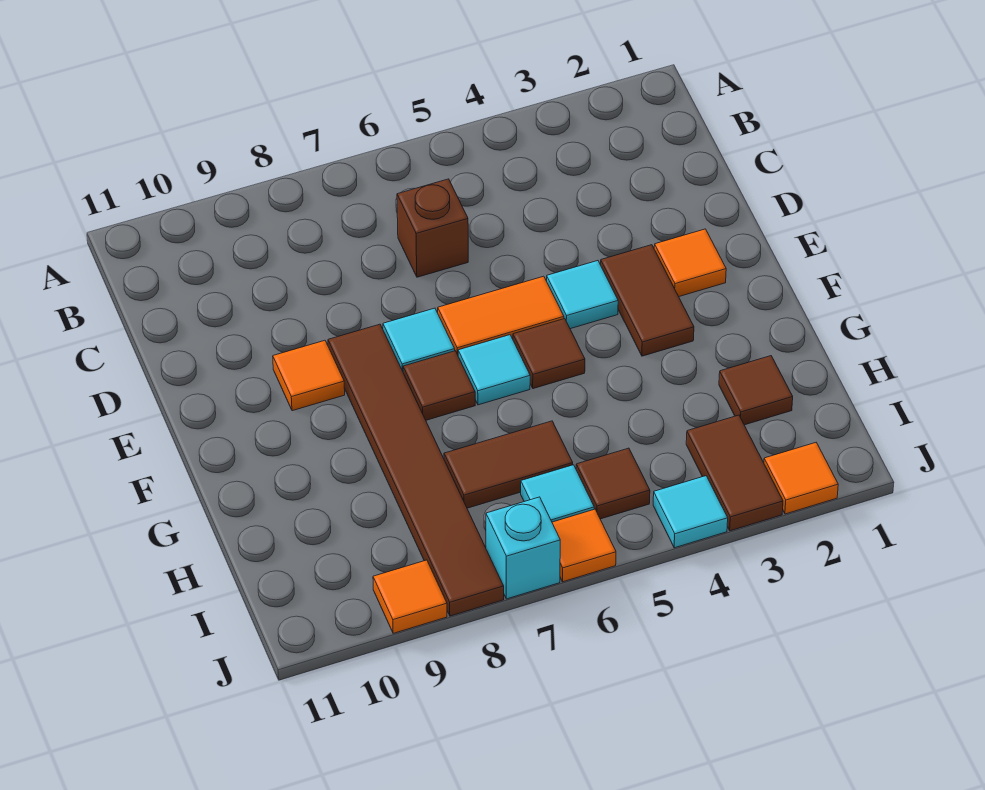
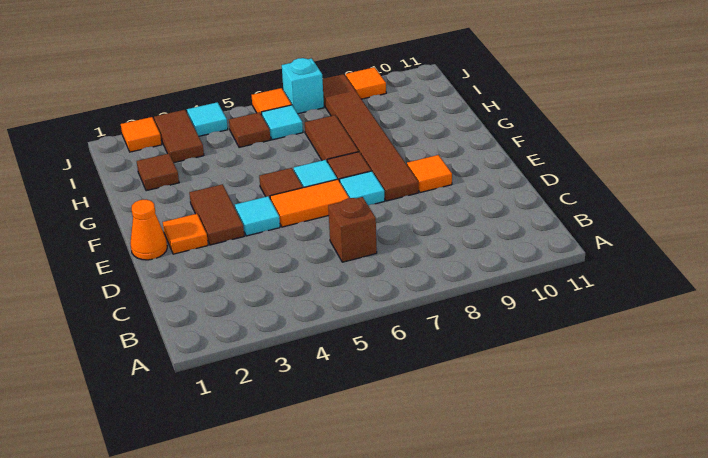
none -> orange 1x1 cone [130,200,167,260]
brown 1x2 tile [444,421,573,508] -> brown 1x2 tile turned to [305,115,359,161]

